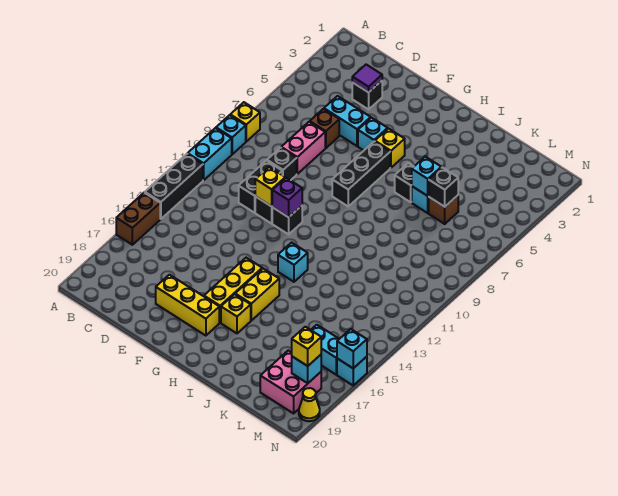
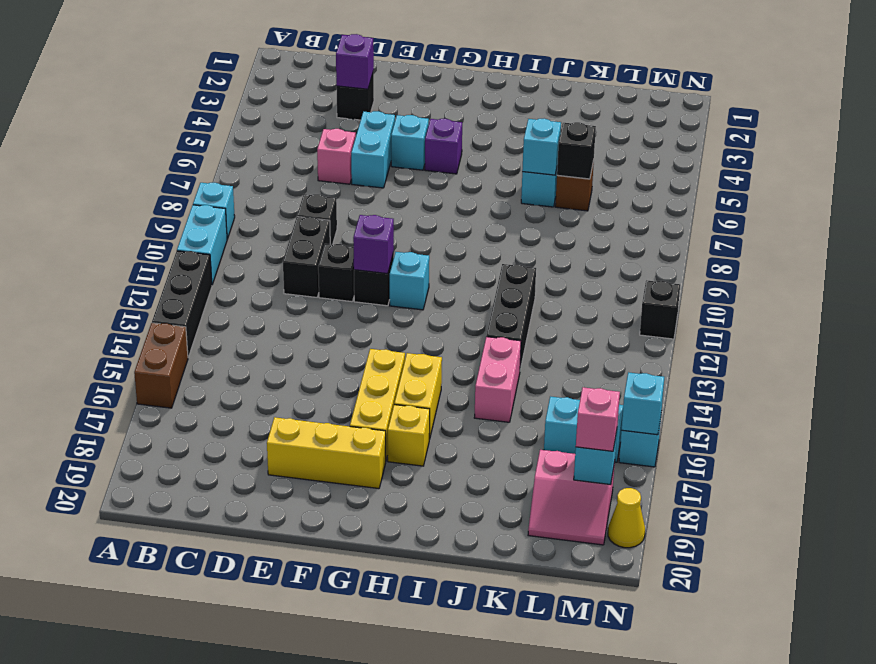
yellow 1x1 brick [230,102,260,141] -> none
purple 1x1 tile [352,65,382,92] -> purple 1x1 brick [336,34,374,89]
cyan 1x2 brick [324,96,371,146] -> cyan 1x2 brick turned to [351,111,395,188]
brown 1x1 brick [310,109,339,148] -> pink 1x1 brick [317,129,356,184]
pink 1x2 brick [281,122,325,174] -> pink 1x2 brick moved to [474,337,521,422]
yellow 1x1 brick [255,167,285,206] -> none
yellow 1x1 brick [375,129,405,168] -> purple 1x1 brick [425,119,462,174]
black 1x3 brick [332,141,390,206] -> black 1x3 brick moved to [486,264,536,369]
cyan 1x1 brick [278,243,308,282] -> cyan 1x1 brick moved to [390,252,429,310]
black 1x1 brick [395,163,414,202] -> black 1x1 brick moved to [640,280,680,339]
pink 2x2 brick [260,350,321,413] -> pink 2x2 slope [528,450,615,545]
yellow 1x1 brick [292,327,321,366] -> pink 1x1 brick [576,387,620,451]

